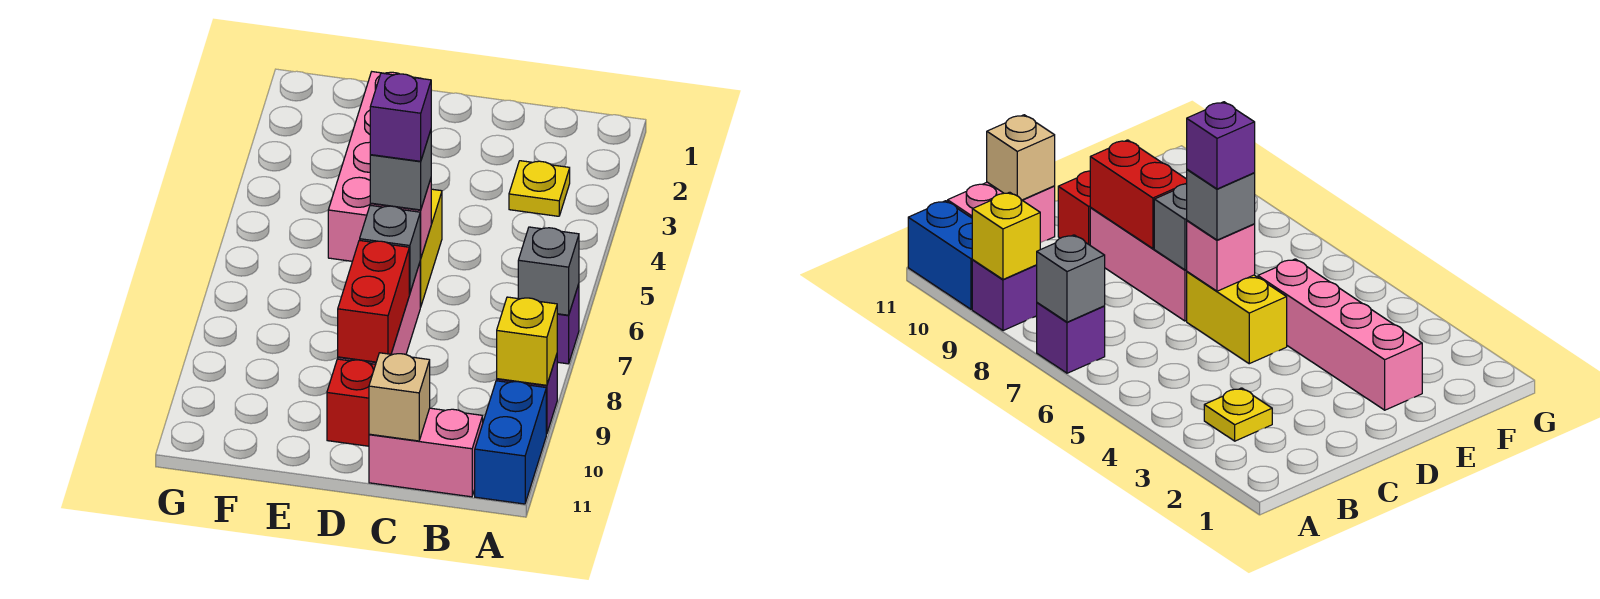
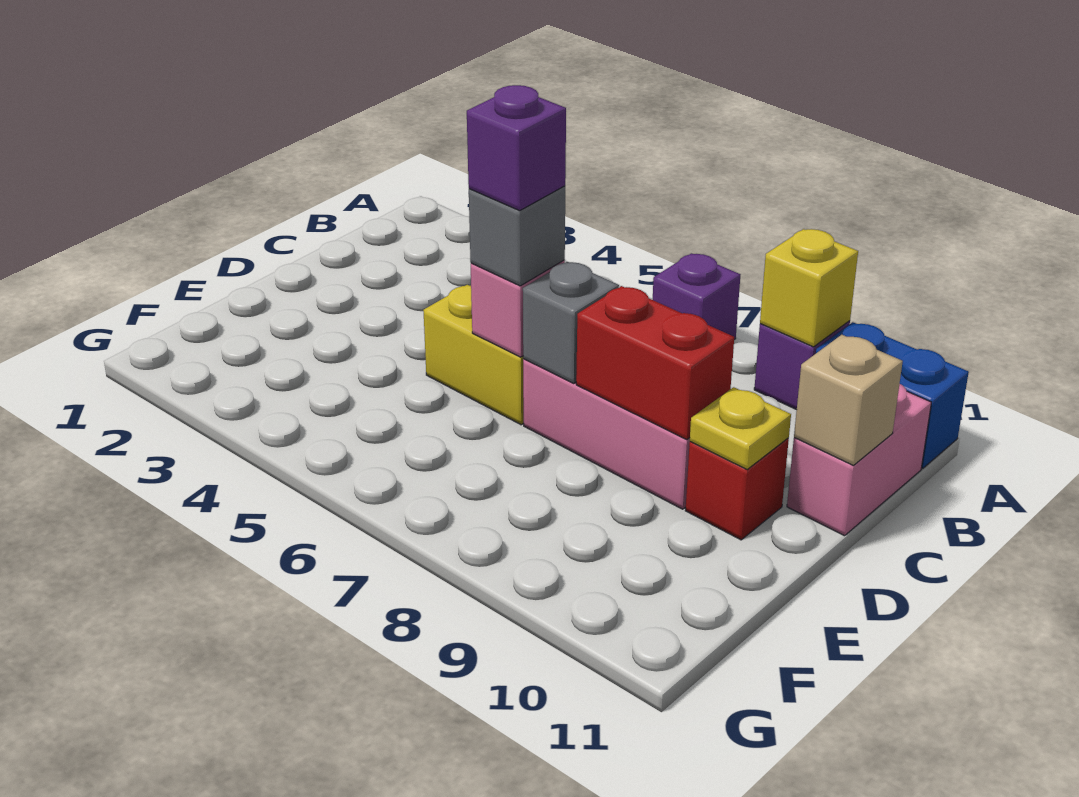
grey 1x1 brick [518,227,579,315] -> none
yellow 1x1 plate [509,161,570,216] -> yellow 1x1 plate moved to [690,387,791,469]
pink 1x4 brick [328,72,415,261] -> none

